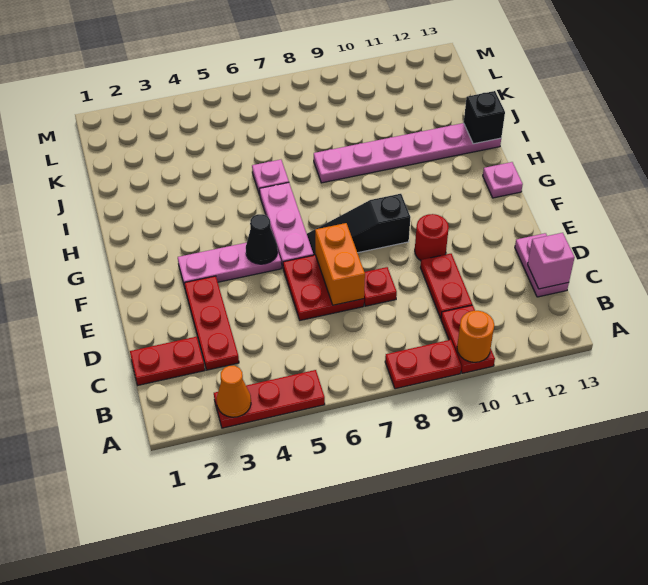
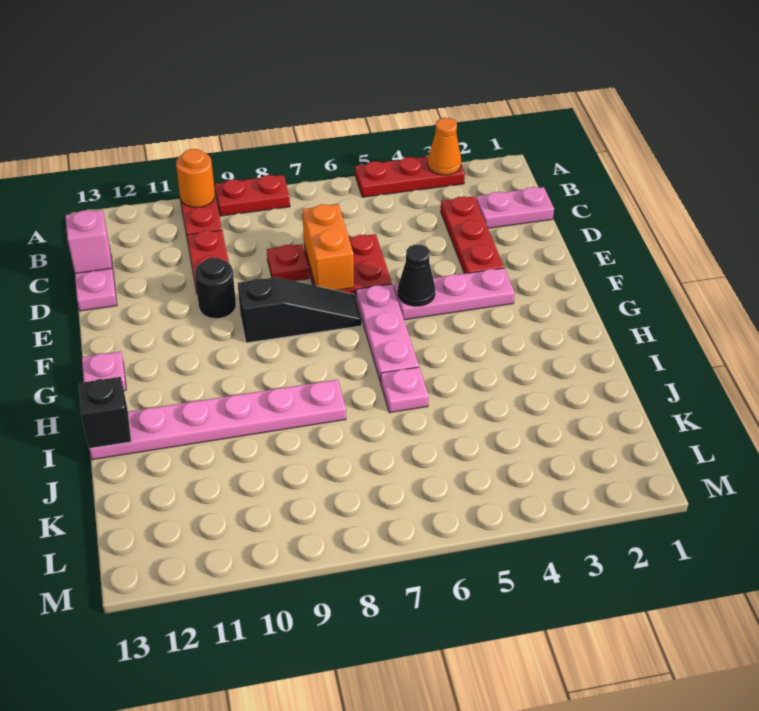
red 1x2 plate [130,337,205,385] -> pink 1x2 plate [476,187,554,228]
red 1x1 round brick [415,214,449,261] -> black 1x1 round brick [195,257,236,319]

